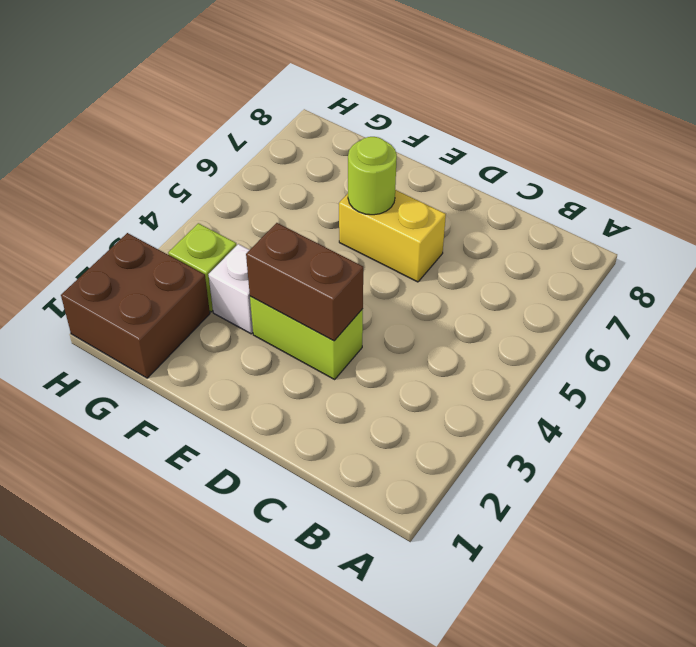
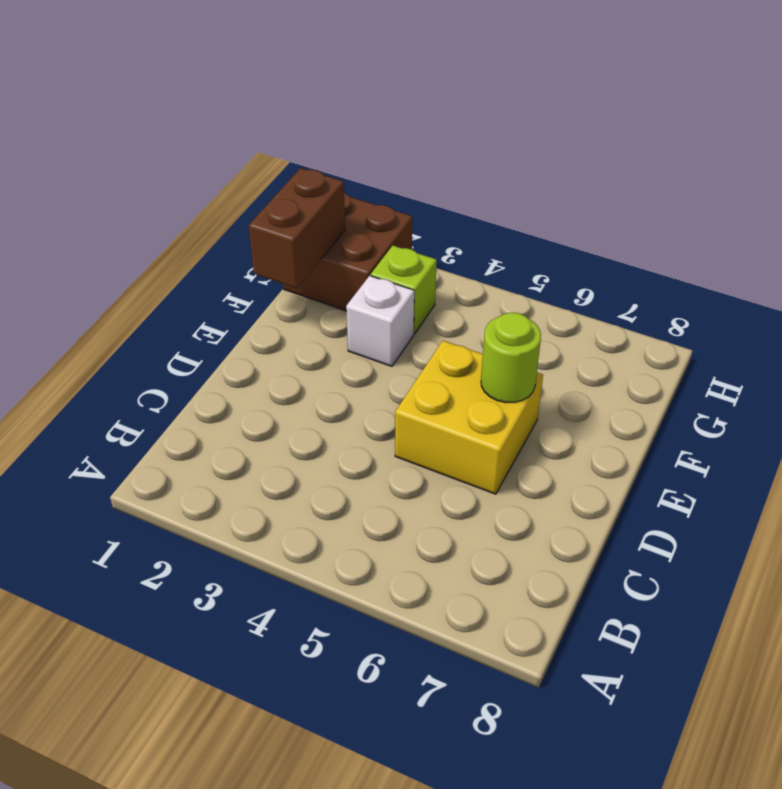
lime 1x2 brick [250,296,363,379] -> none
brown 1x2 brick [246,223,363,341] -> brown 1x2 brick moved to [249,168,345,288]
yellow 1x2 brick [339,190,446,282] -> yellow 2x2 brick [395,341,543,494]

